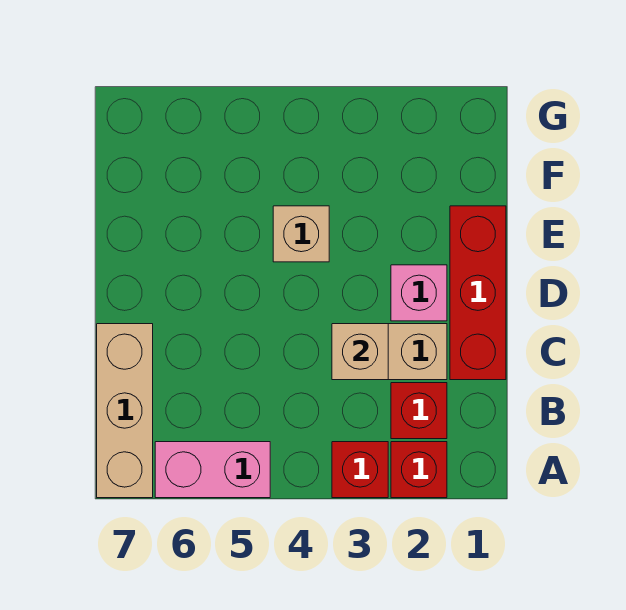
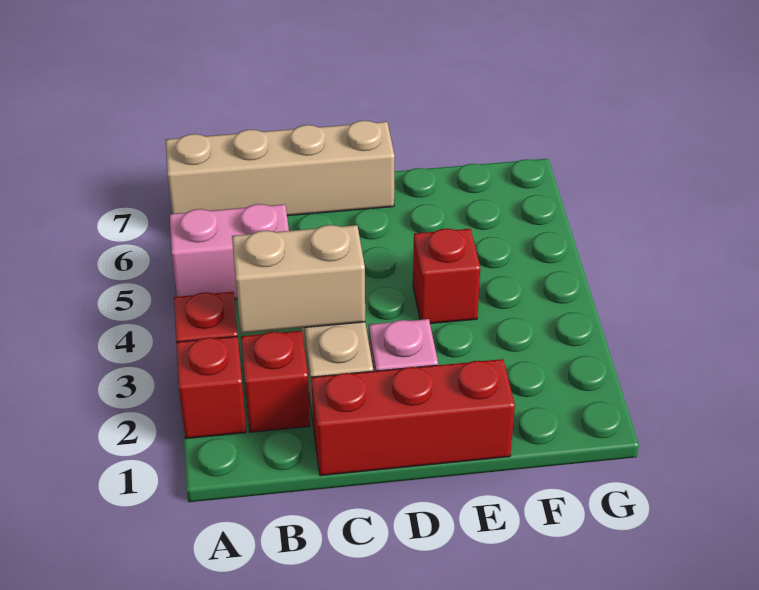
pink 1x2 brick [155,442,270,498] -> pink 1x2 brick turned to [170,204,289,299]
tan 1x3 brick [97,324,153,498] -> tan 1x4 brick [166,121,395,216]
tan 1x1 brick [332,324,388,380] -> tan 1x2 brick [232,225,365,333]
tan 1x1 brick [273,206,329,262] -> red 1x1 brick [413,229,480,324]

